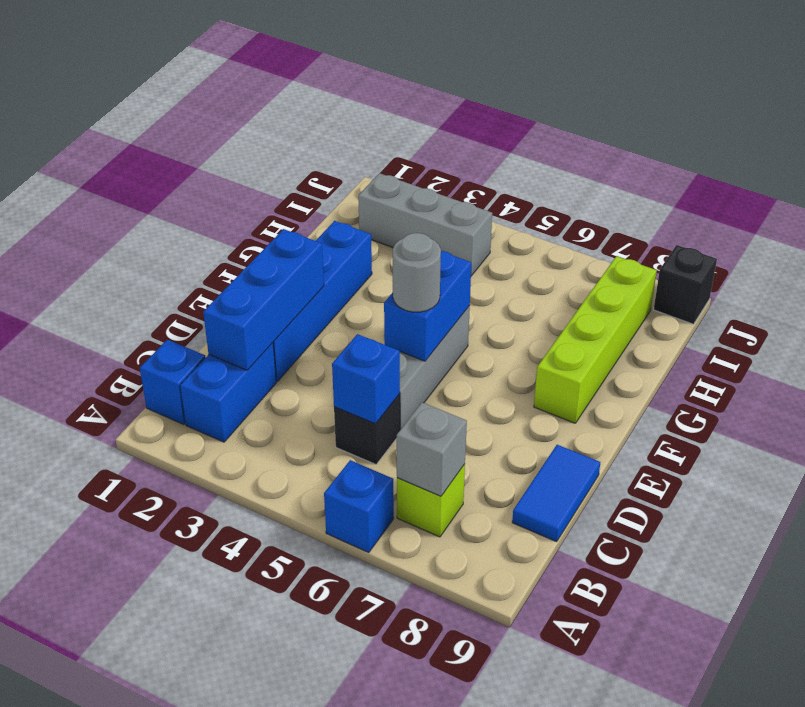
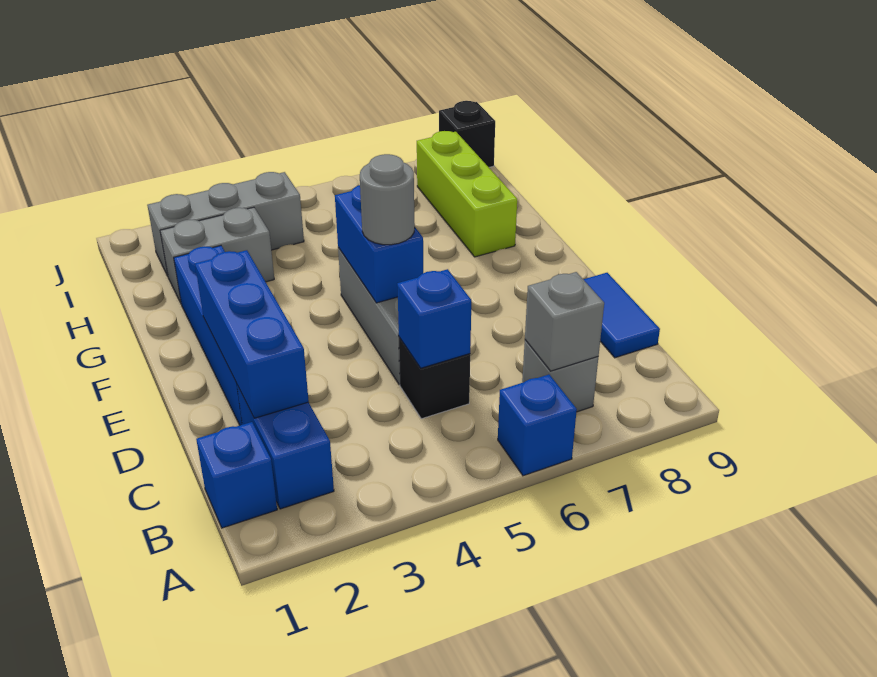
lime 1x1 brick [397,464,465,537] -> grey 1x1 brick [522,340,598,412]
lime 1x4 brick [534,256,657,423] -> lime 1x3 brick [417,131,517,257]
none -> grey 1x2 brick [160,207,274,303]

